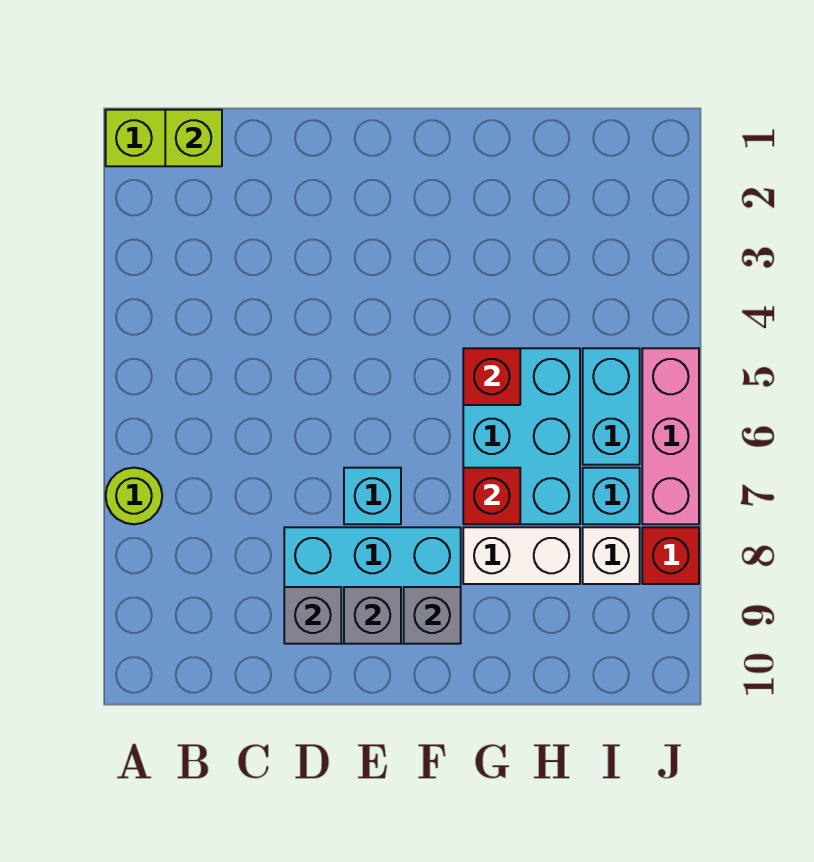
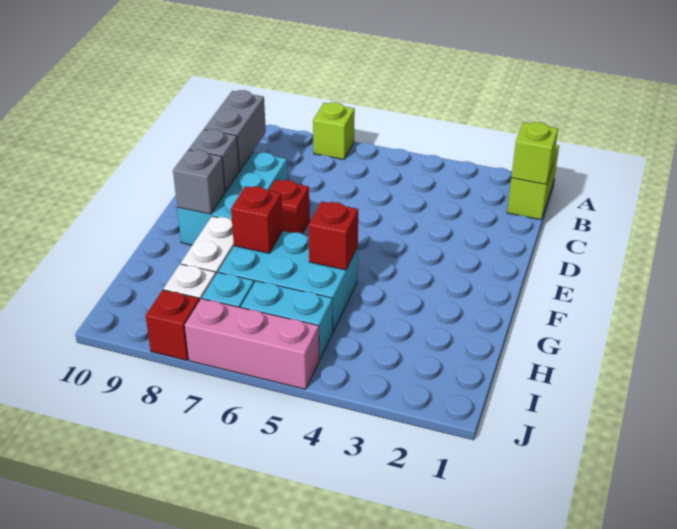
lime 1x1 round brick [106,468,162,524] -> lime 1x1 brick [313,102,355,159]
grey 1x1 brick [284,587,341,644] -> grey 1x2 brick [204,90,266,171]
cyan 1x1 brick [344,468,401,524] -> red 1x1 brick [269,180,310,234]

